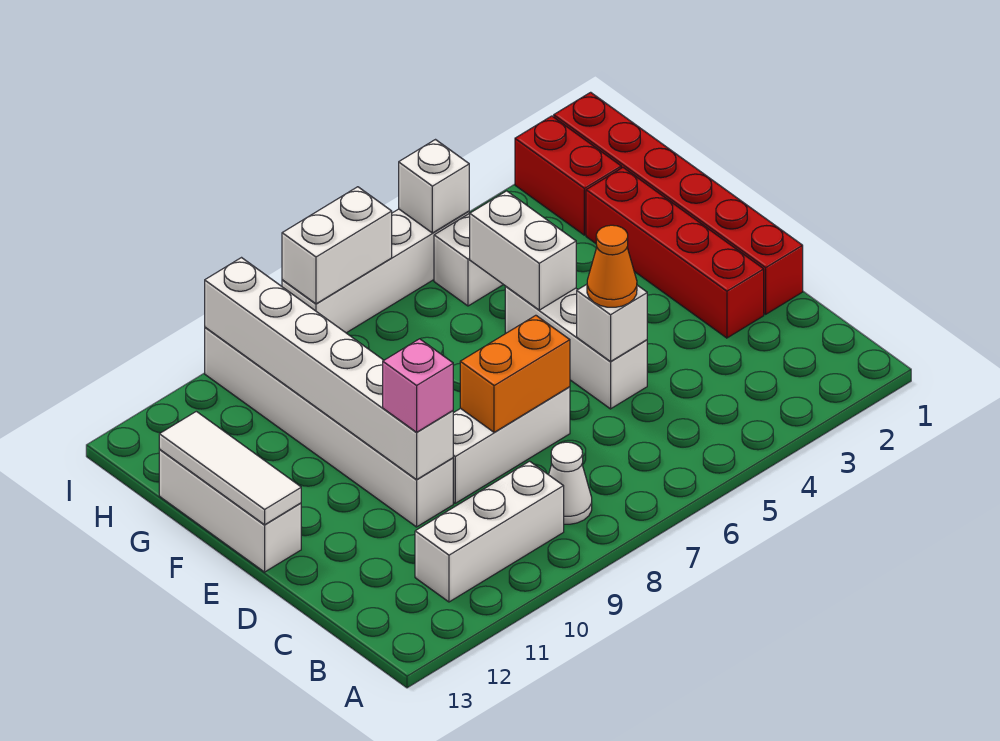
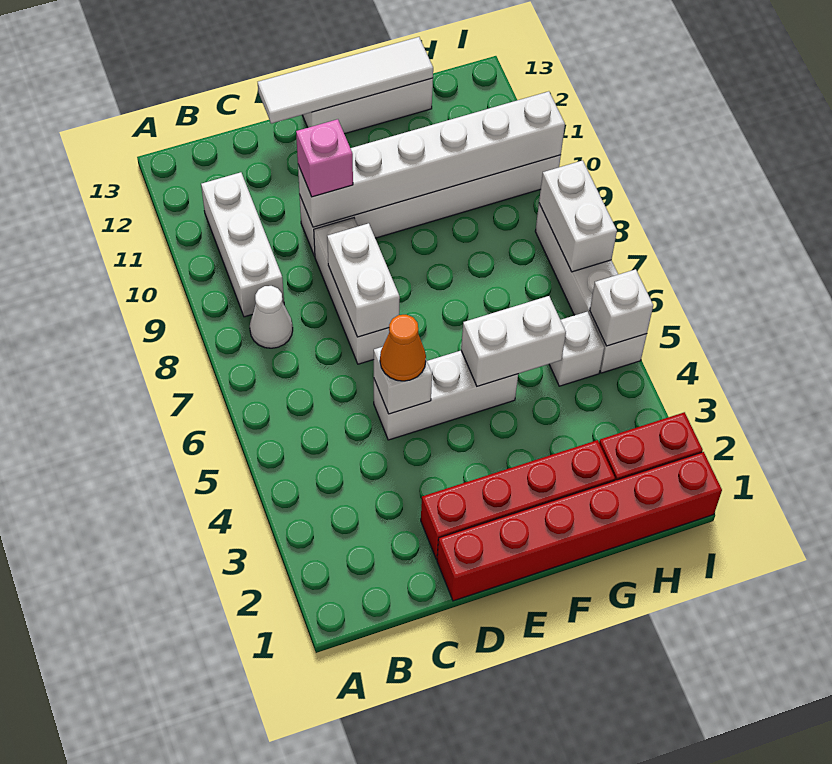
orange 1x2 brick [460,315,570,432] -> white 1x2 brick [327,223,400,337]
white 1x3 tile [159,411,301,525] -> white 1x4 tile [258,37,433,124]

